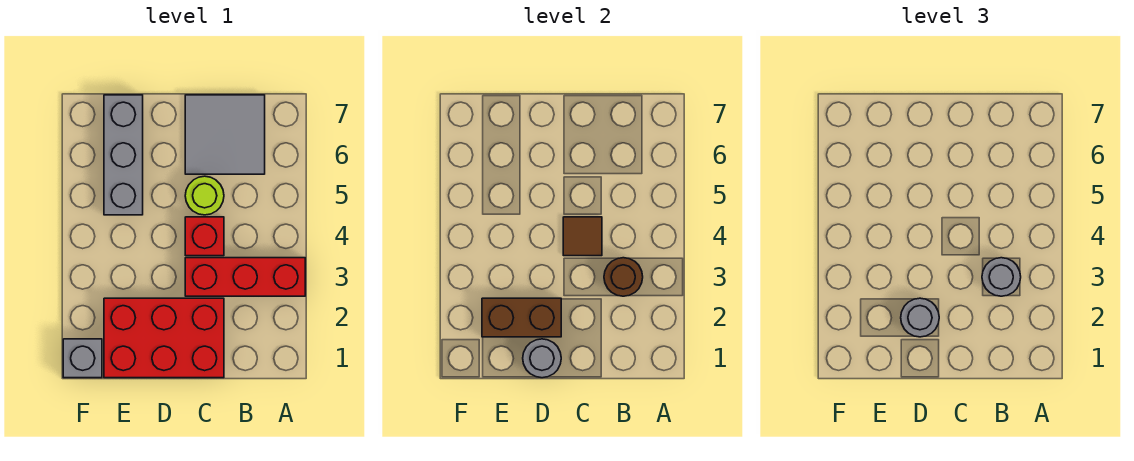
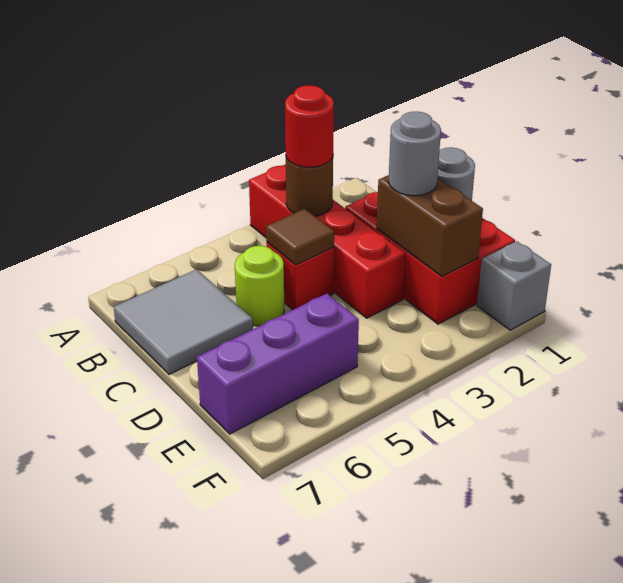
red 1x3 brick [185,258,305,296] -> red 1x4 brick [249,165,406,318]
grey 1x1 round brick [982,258,1021,296] -> red 1x1 round brick [285,85,334,167]
grey 1x3 brick [104,95,143,215] -> purple 1x3 brick [197,294,359,434]

